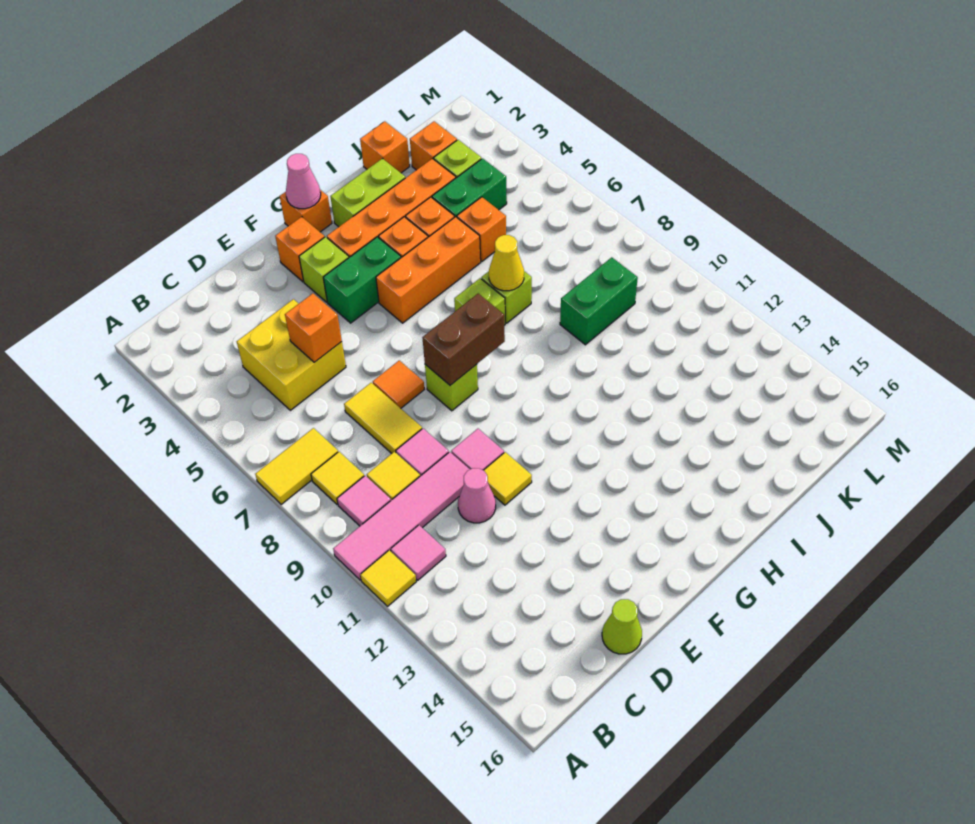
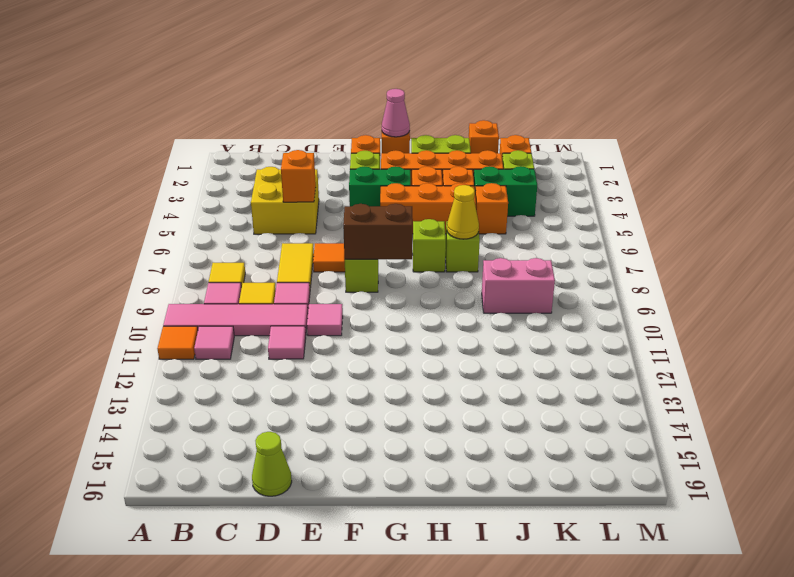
yellow 1x2 tile [255,428,338,504] -> none
yellow 1x1 tile [360,550,416,606] -> orange 1x1 tile [157,326,198,359]
pink 1x1 cone [458,468,496,523] -> pink 1x1 tile [268,326,306,359]
yellow 1x1 tile [484,452,532,505] -> none
green 1x2 brick [560,257,638,345] -> pink 1x2 brick [482,258,555,313]

